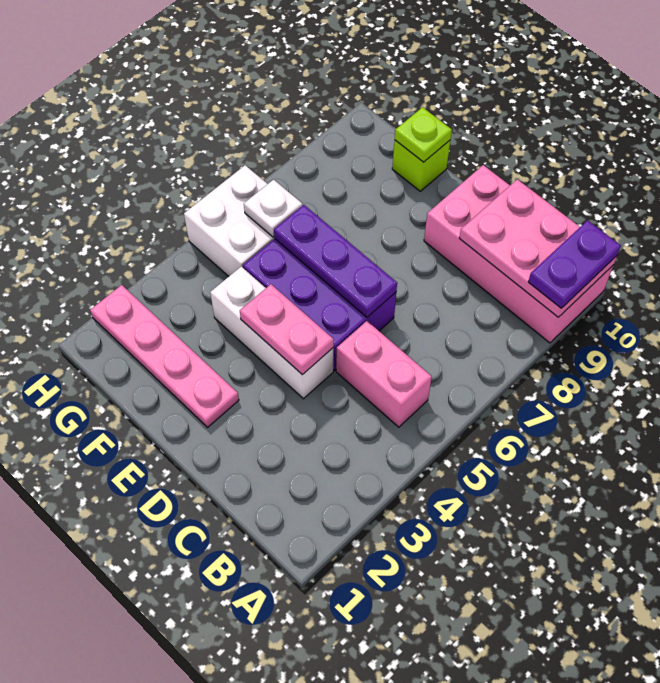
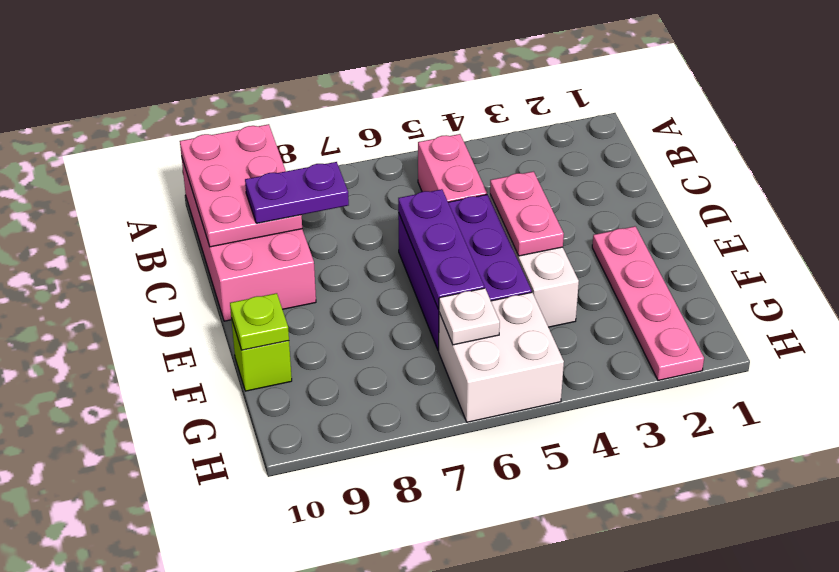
purple 1x2 plate [528,220,621,308] -> purple 1x2 plate moved to [245,162,349,223]

